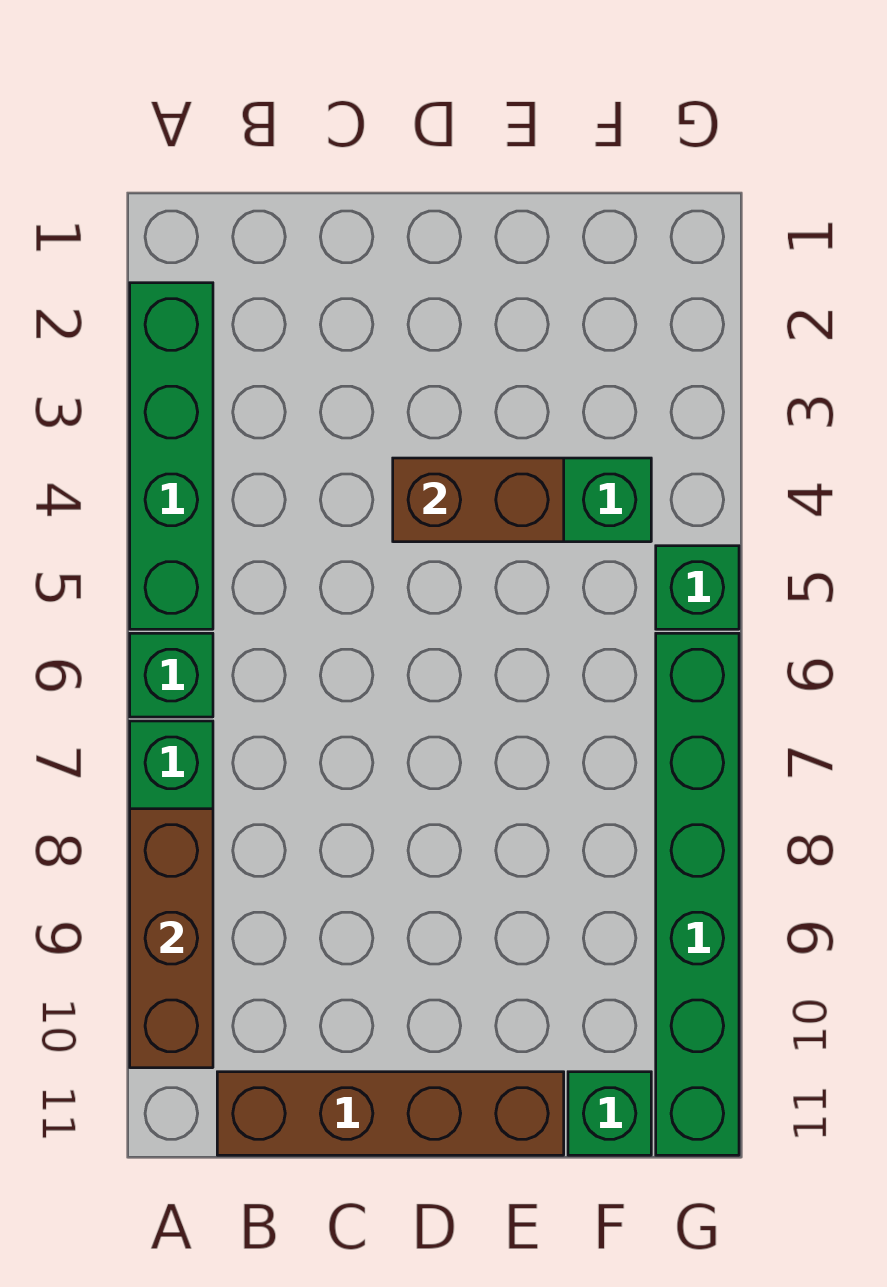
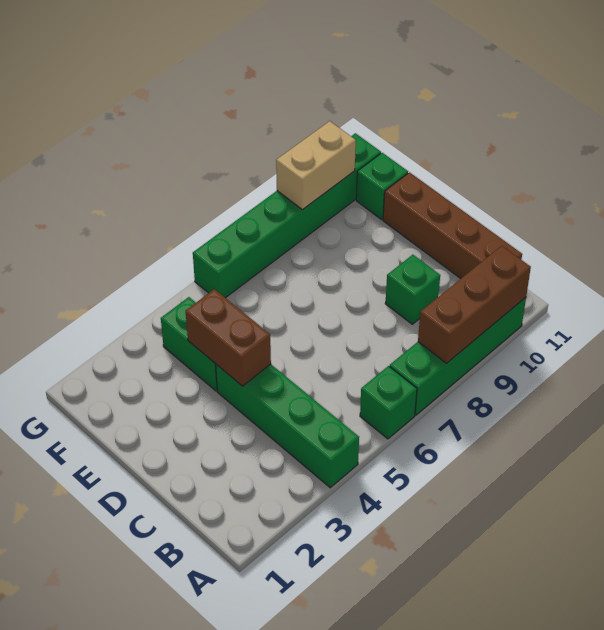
green 1x4 brick [130,283,213,629] -> green 1x4 brick turned to [216,364,359,488]
green 1x1 brick [656,546,739,629] -> green 1x1 brick moved to [385,255,440,324]
none -> tan 1x2 brick [276,121,356,210]

